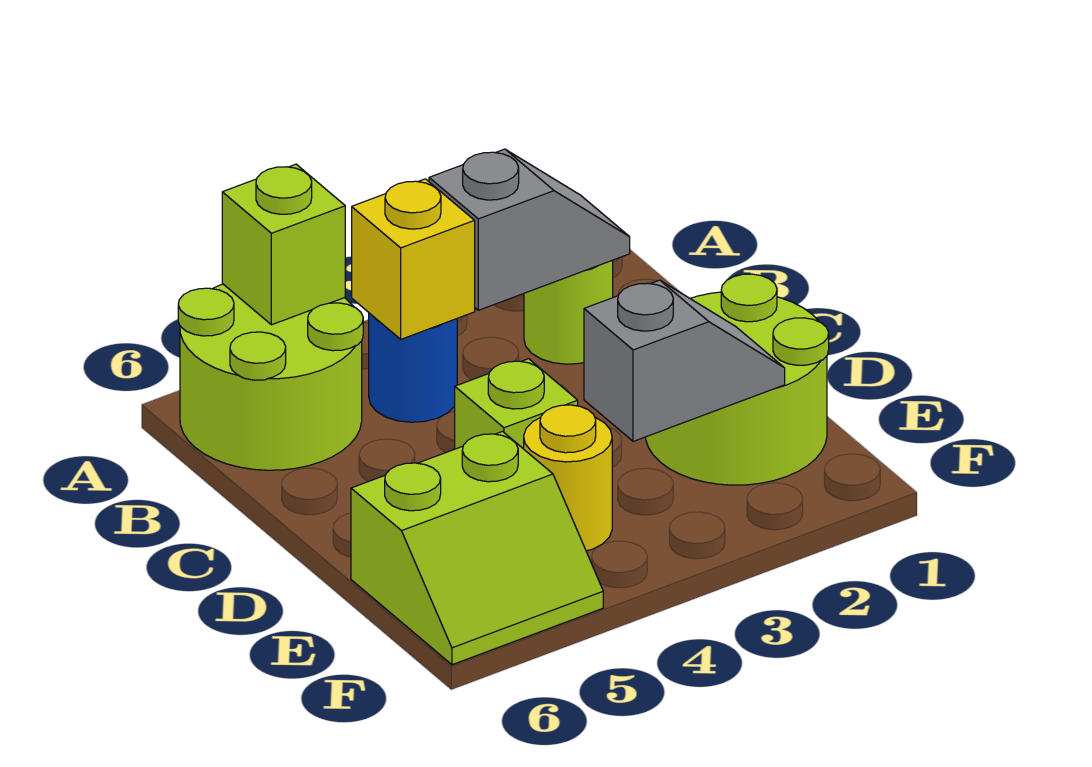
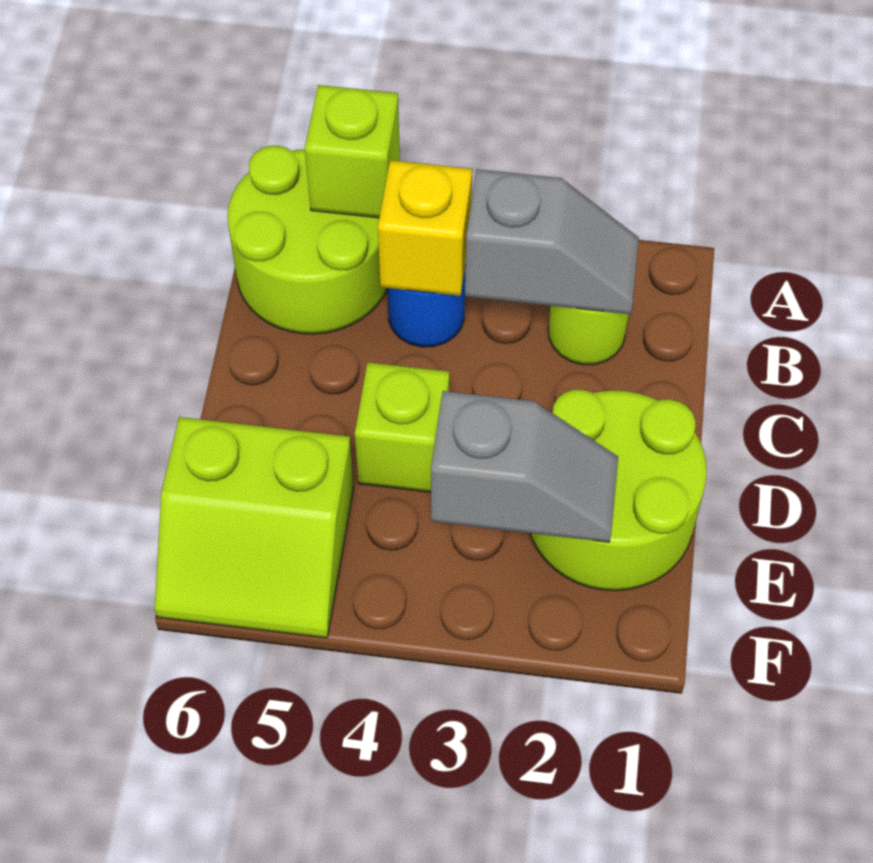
yellow 1x1 round brick [524,405,612,551] -> none

